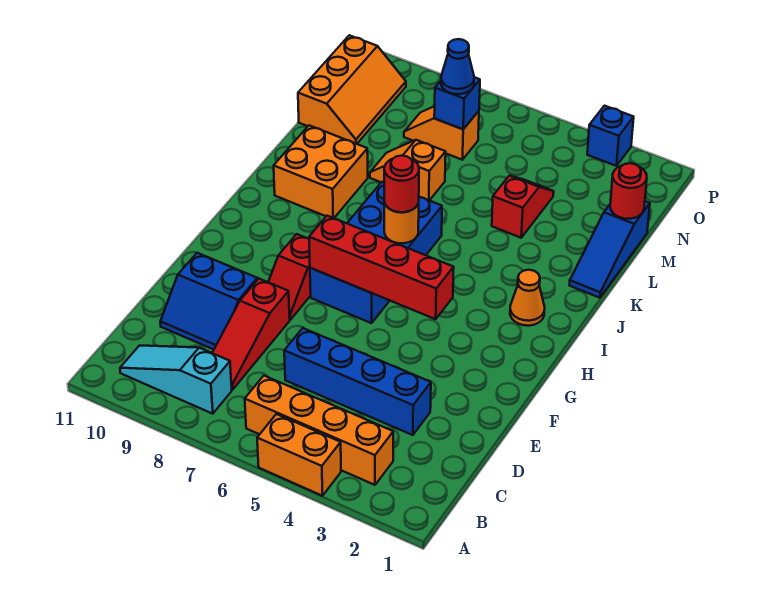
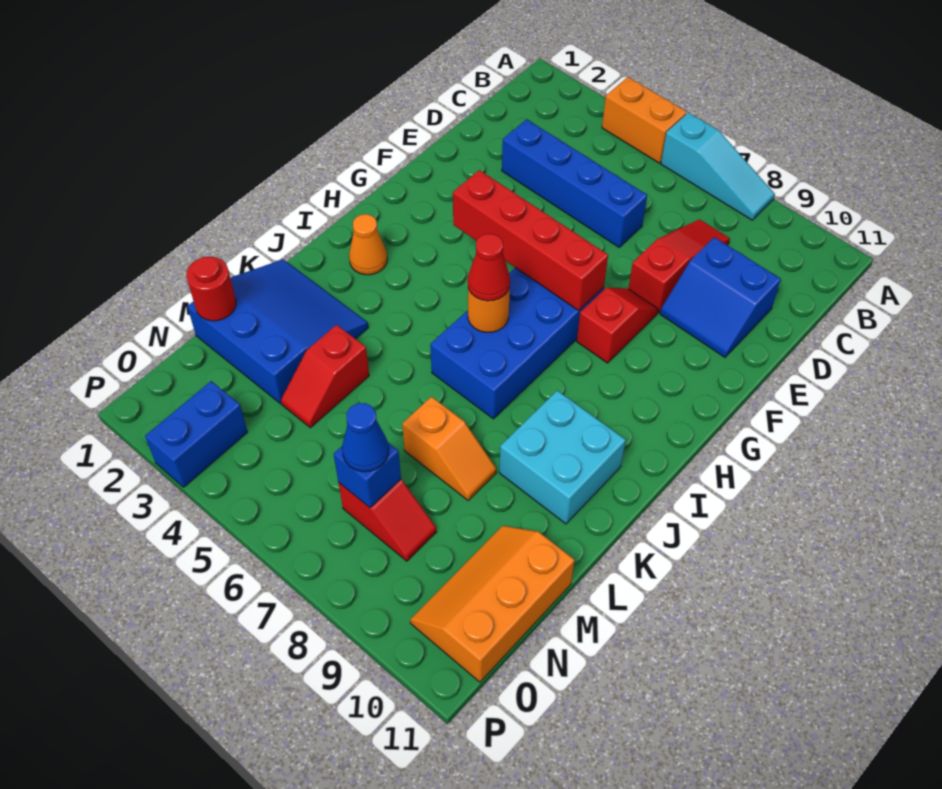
orange 1x4 brick [245,376,393,485] -> none
cyan 1x3 slope [120,346,232,414] -> cyan 1x3 slope moved to [661,113,775,220]
blue 2x2 slope [160,253,257,350] -> blue 2x2 slope turned to [660,237,781,357]
red 1x1 round brick [384,156,419,212] -> red 1x1 cone [468,234,510,301]
orange 2x2 brick [274,125,368,218] -> cyan 2x2 brick [499,391,626,524]
blue 1x3 slope [569,201,650,298] -> blue 3x3 slope [187,260,368,404]
orange 1x2 slope [404,106,479,160] -> red 1x2 slope [338,479,436,561]
blue 1x1 brick [587,106,634,166] -> blue 1x2 brick [145,381,247,487]

